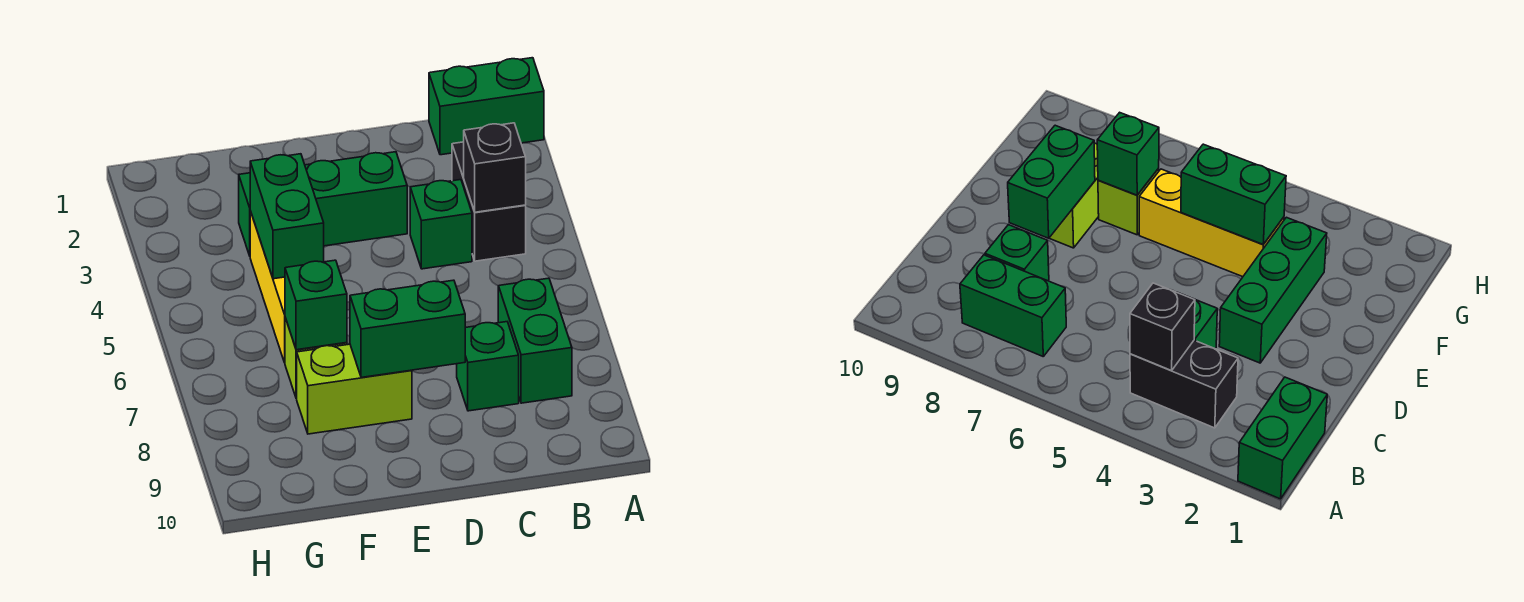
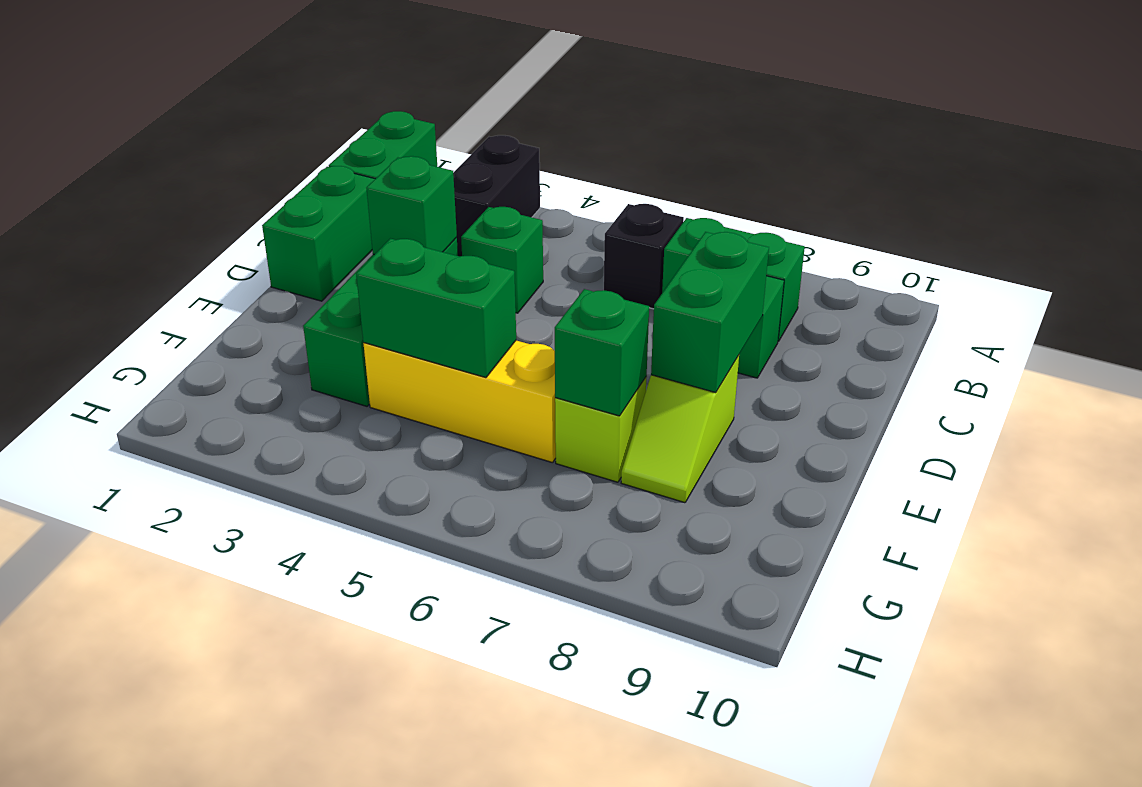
black 1x2 brick [452,142,526,261] -> black 1x2 brick turned to [453,135,540,257]
black 1x1 brick [464,123,526,212] -> black 1x1 brick moved to [604,204,684,309]
none -> green 1x2 brick [262,166,375,301]
none -> green 1x1 brick [366,156,457,255]
lime 1x2 brick [297,344,412,434] -> lime 1x2 slope [621,355,739,503]

